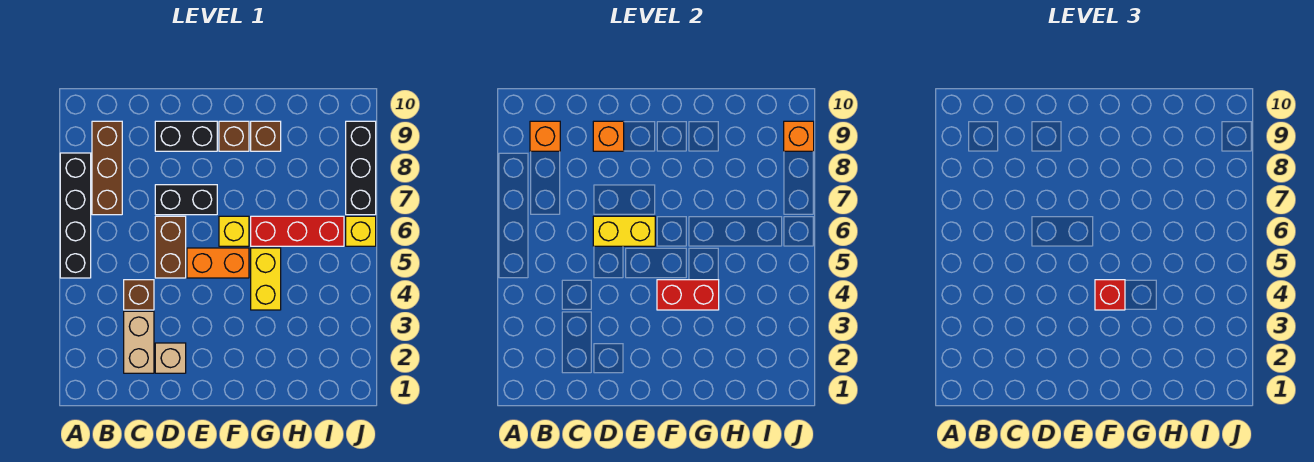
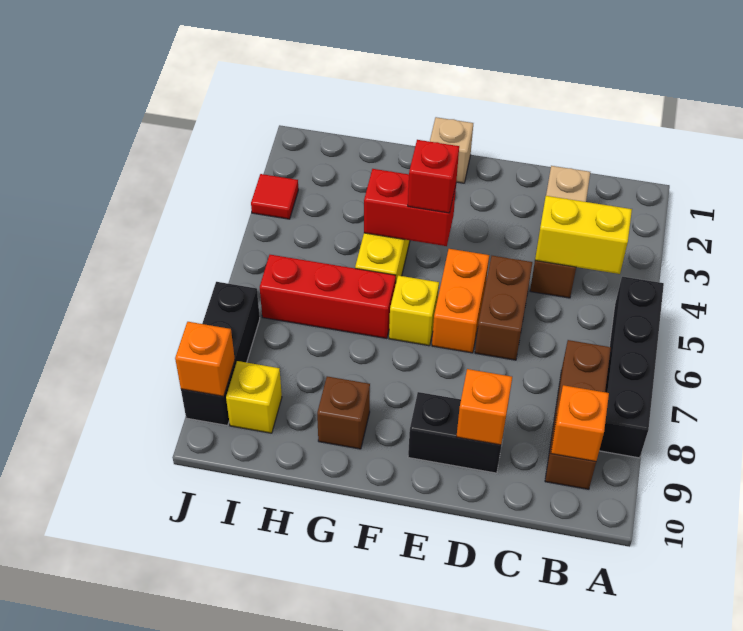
tan 1x1 brick [155,343,186,373] -> tan 1x1 brick moved to [430,117,473,183]
yellow 1x2 brick [593,216,655,246] -> yellow 1x2 brick moved to [535,196,632,274]
black 1x2 brick [155,185,217,215] -> none
orange 1x2 brick [187,248,249,278] -> orange 1x2 brick turned to [432,249,489,353]
brown 1x1 brick [219,121,249,151] -> none
none -> red 1x1 tile [251,174,298,219]
yellow 1x1 brick [346,216,376,246] -> yellow 1x1 brick moved to [226,361,282,433]

